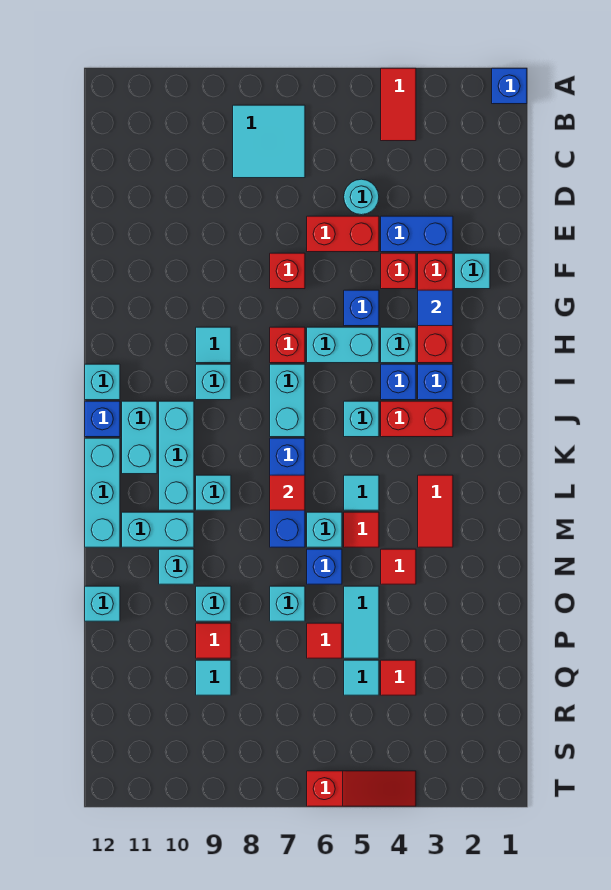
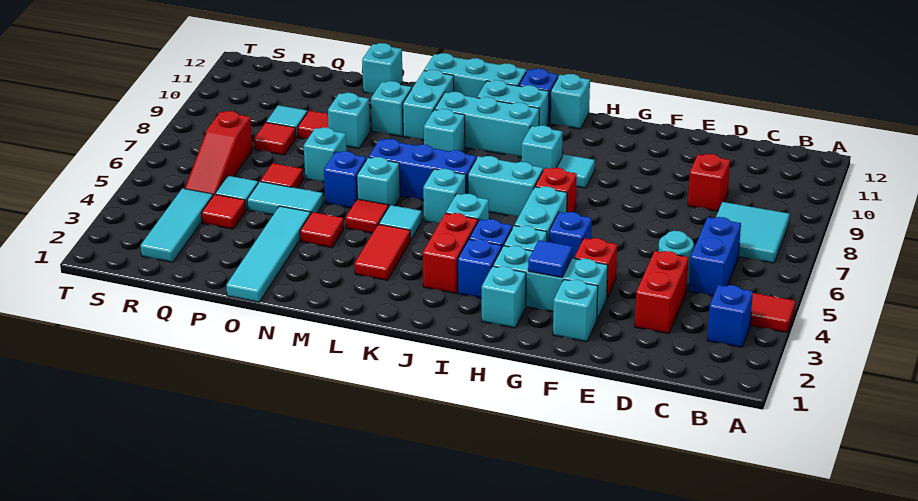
blue 1x1 brick [492,68,527,104] -> blue 1x1 brick moved to [707,285,753,347]
blue 1x2 brick [381,216,453,252] -> blue 1x2 brick moved to [689,217,741,296]
red 1x2 brick [307,216,379,252] -> red 1x2 brick moved to [635,251,689,334]
red 1x3 brick [418,253,453,363] -> cyan 1x3 brick [493,246,608,319]
red 1x1 brick [270,253,305,289] -> red 1x1 brick moved to [688,154,730,211]
none -> cyan 1x1 brick [482,266,526,328]
none -> cyan 1x1 brick [423,169,466,223]
red 1x2 tile [418,475,453,547] -> red 1x2 tile turned to [355,224,410,280]
red 1x1 tile [270,475,305,510] -> red 1x1 tile moved to [254,122,296,155]
none -> cyan 1x4 tile [226,206,311,302]
none -> cyan 1x3 tile [140,188,213,262]
red 1x3 slope [307,771,416,806] -> red 1x3 slope moved to [185,111,252,195]

